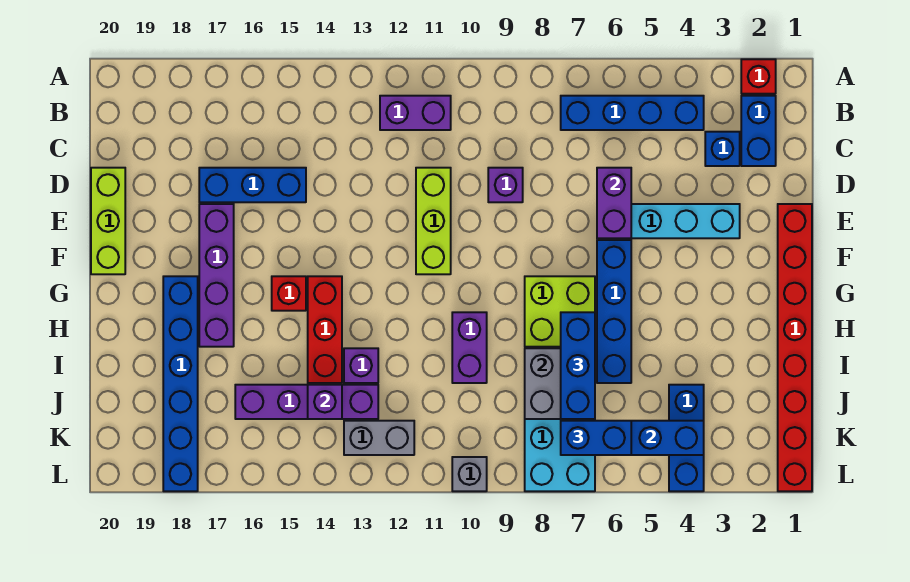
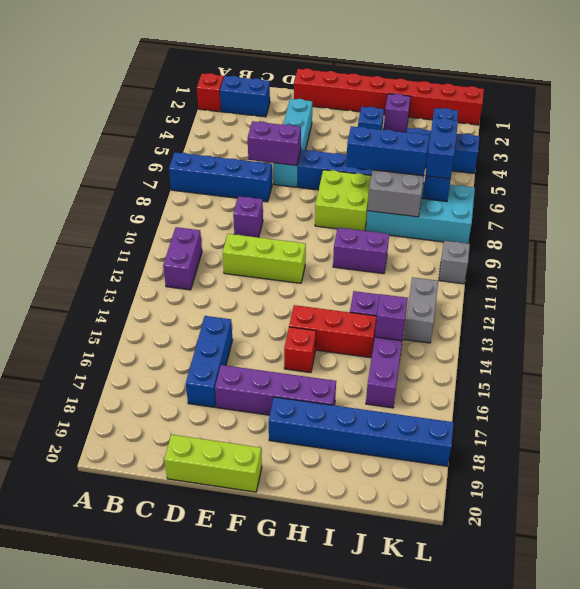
blue 1x4 brick [561,96,704,130] -> blue 1x4 brick turned to [169,152,272,202]
blue 1x1 brick [705,132,740,166] -> blue 1x1 brick moved to [358,107,384,130]
none -> purple 1x1 brick [384,94,410,132]

